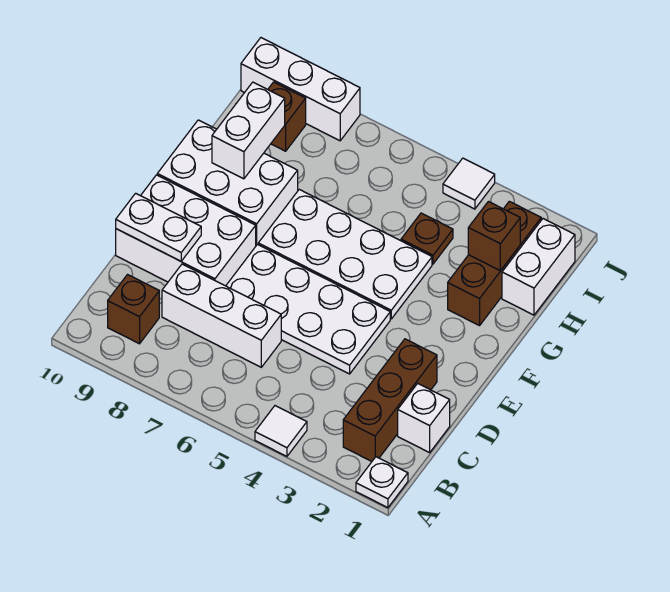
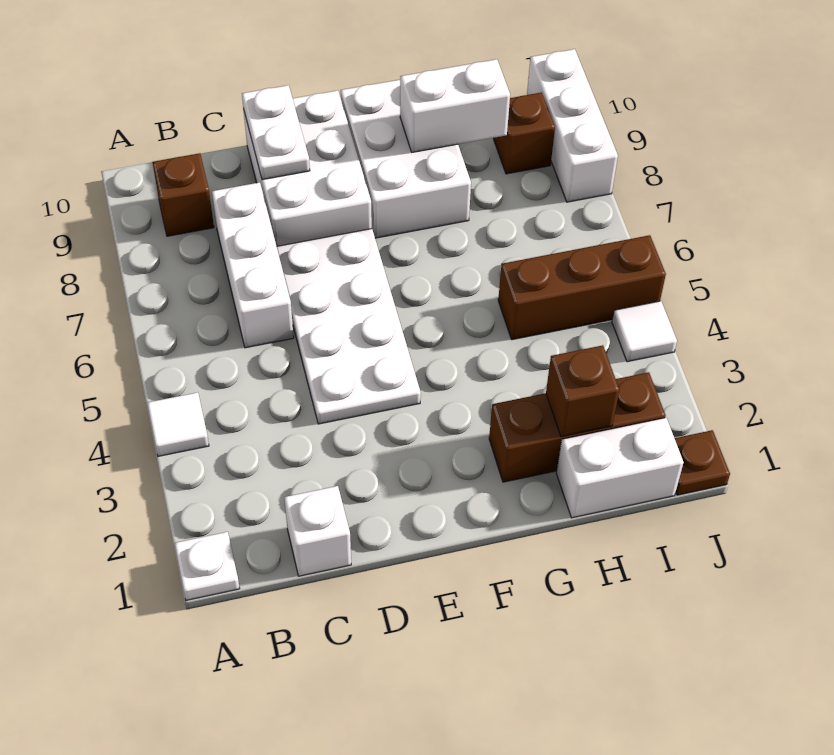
brown 1x3 brick [343,339,437,461] -> brown 1x3 brick moved to [498,235,666,340]
white 2x4 plate [258,189,432,319] -> none
brown 1x1 plate [401,213,453,264] -> brown 1x1 plate moved to [675,430,730,495]

